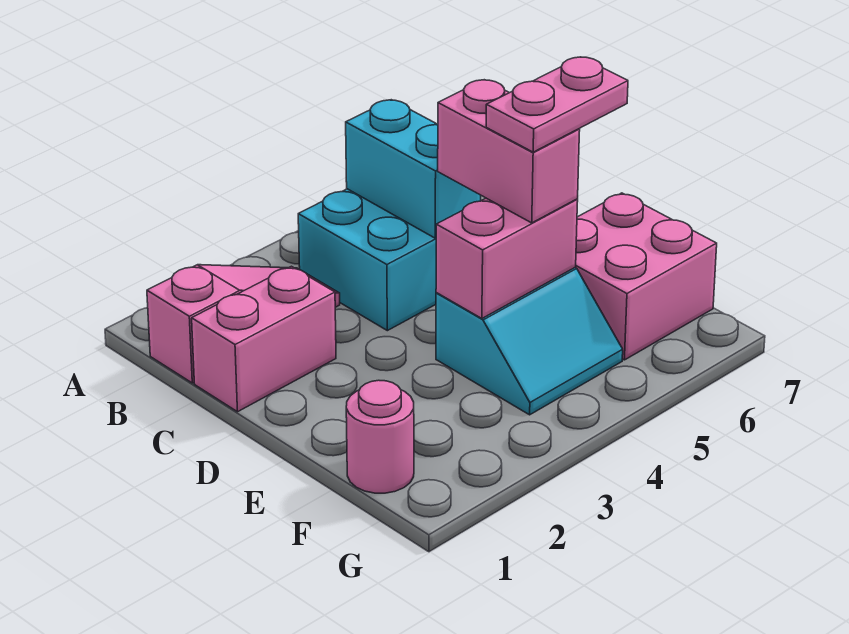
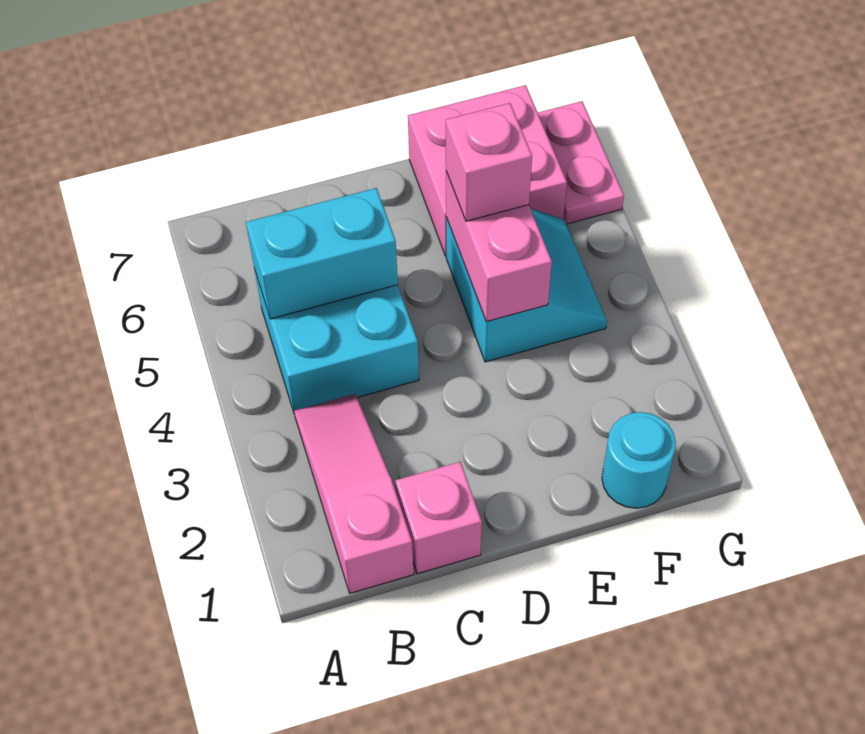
pink 1x2 brick [192,266,336,412] -> pink 1x1 brick [395,462,482,574]
pink 1x2 brick [438,80,580,223] -> pink 1x1 brick [446,103,532,221]
pink 1x2 plate [486,57,628,152] -> pink 1x2 plate moved to [538,101,624,224]
pink 1x1 round brick [346,380,414,493] -> cyan 1x1 round brick [602,412,676,508]

